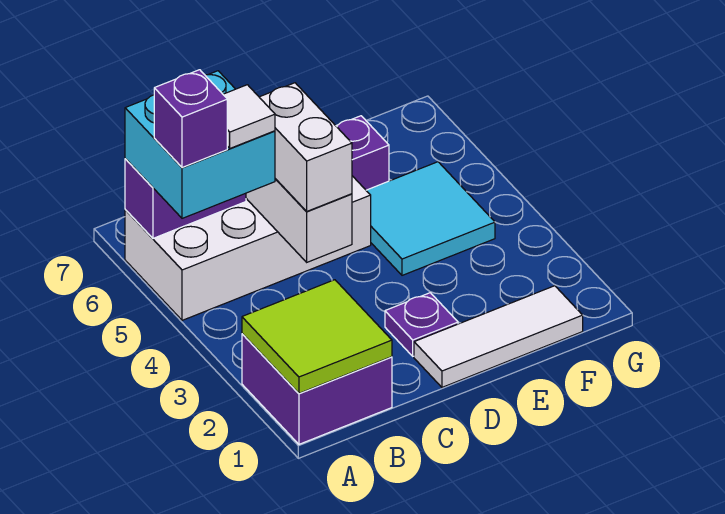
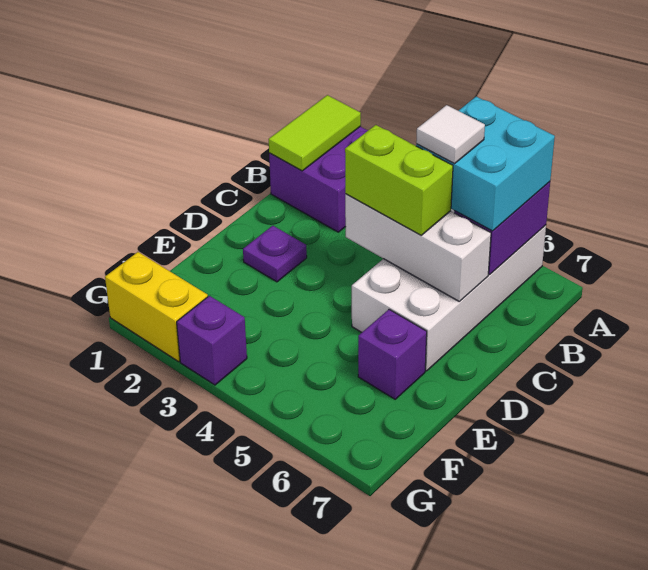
lime 2x2 tile [242,280,392,393] -> lime 1x2 tile [269,95,361,171]
purple 1x1 brick [154,70,227,168] -> purple 1x1 brick moved to [177,296,247,385]
white 1x2 brick [259,83,352,212] -> lime 1x2 brick [345,125,453,235]
white 1x3 tile [414,286,583,387] -> none
cyan 2x2 tile [366,162,495,275] -> none
none -> yellow 1x2 brick [105,252,208,362]

